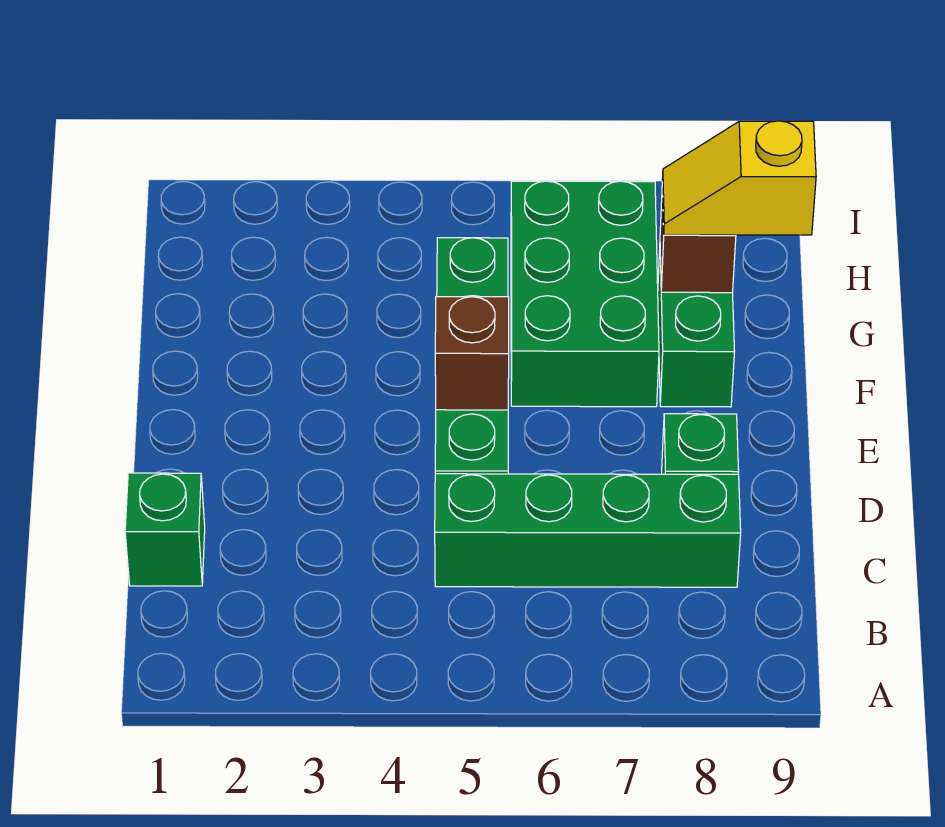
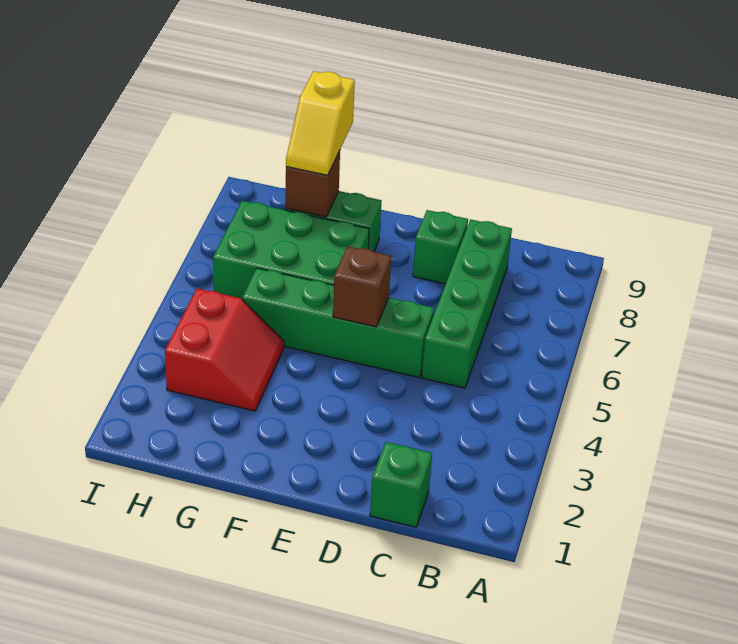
none -> red 2x2 slope [165,288,284,411]

